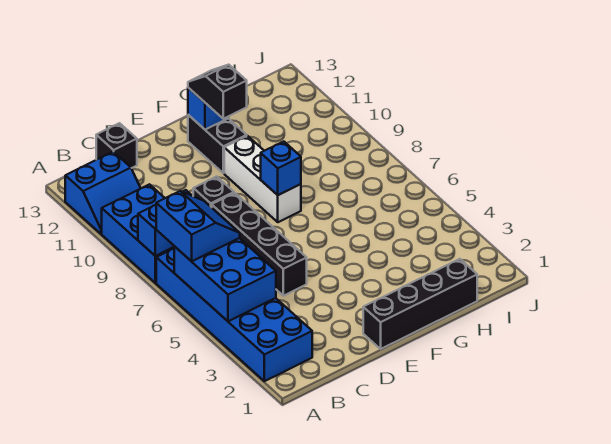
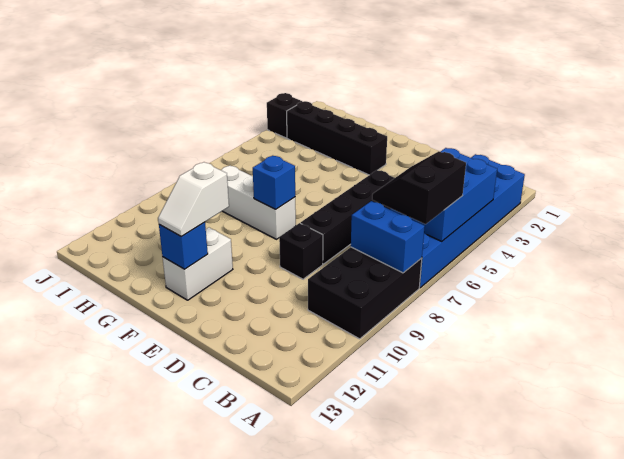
blue 2x2 slope [156,191,240,261] -> black 2x2 slope [372,151,466,224]
blue 2x3 brick [102,184,174,283] -> black 2x3 brick [308,247,422,339]
blue 2x2 slope [65,152,141,234] -> none
black 1x1 brick [96,123,137,168] -> black 1x1 brick moved to [267,93,302,138]
black 1x4 brick [363,259,477,349] -> black 1x4 brick moved to [287,101,387,175]
white 1x3 brick [224,136,301,222] -> white 1x3 brick turned to [221,165,296,239]
black 1x2 brick [188,115,247,173] -> white 1x2 brick [163,228,233,300]
black 1x2 slope [188,65,247,119] -> white 1x2 slope [158,162,229,237]

